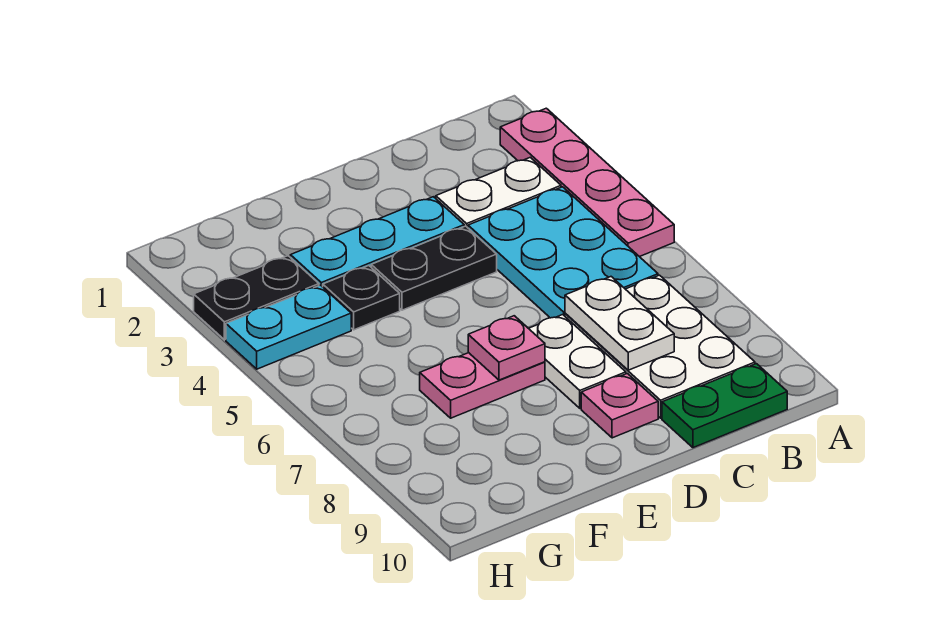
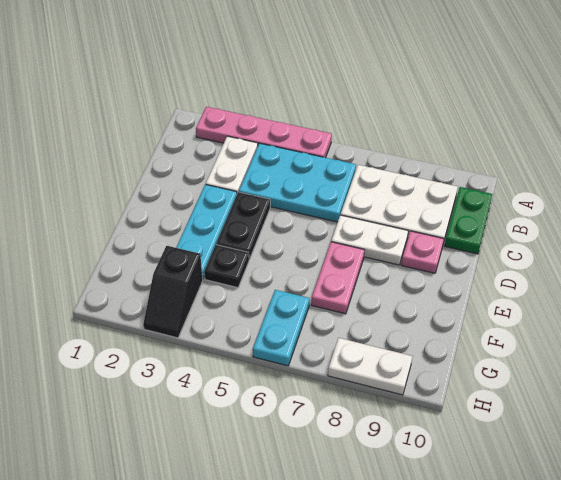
white 1x2 plate [565,277,674,370] -> white 1x2 plate moved to [328,338,412,395]
pink 1x1 plate [468,316,545,380] -> none
black 1x2 plate [194,256,319,340] -> black 1x2 slope [143,246,203,338]
cyan 1x2 plate [226,285,351,369] -> cyan 1x2 plate moved to [253,290,309,366]

